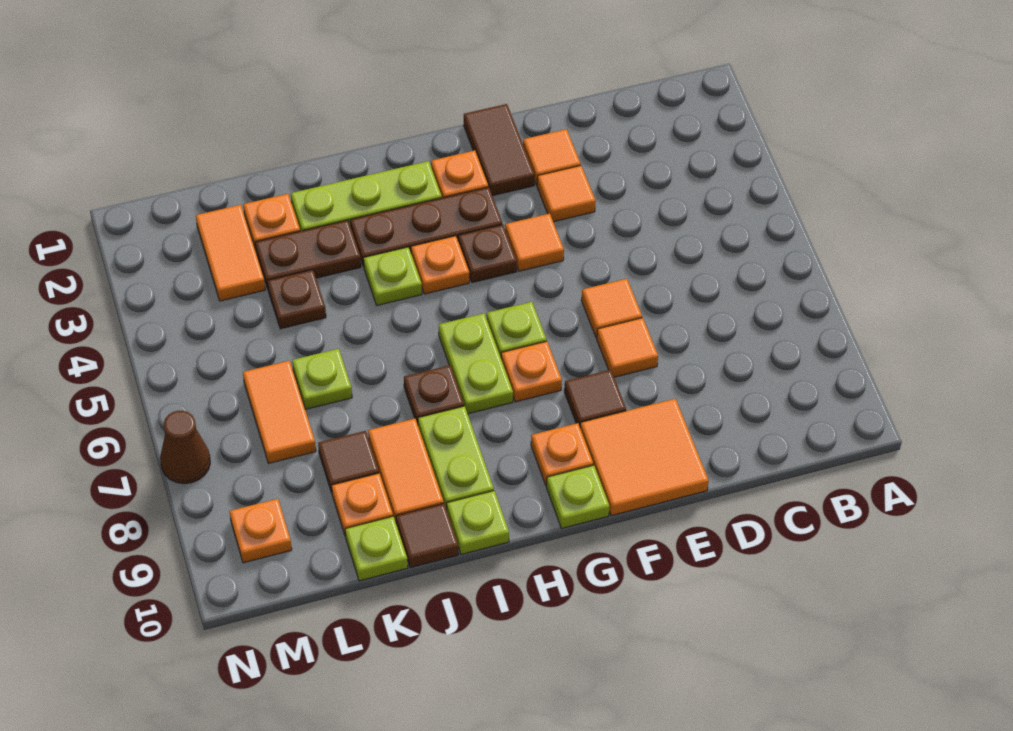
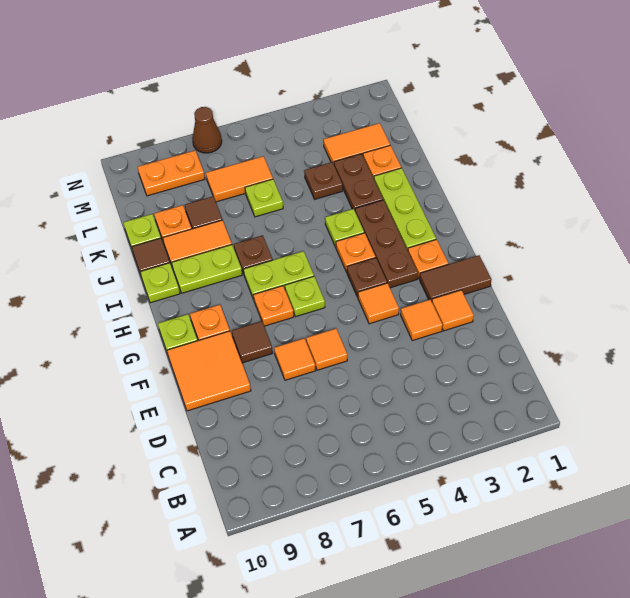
orange 1x1 plate [230,499,292,563] -> orange 1x2 plate [138,151,205,196]

